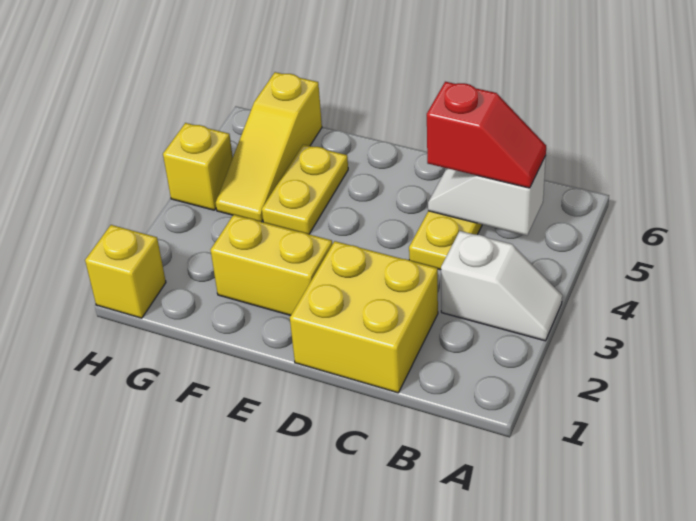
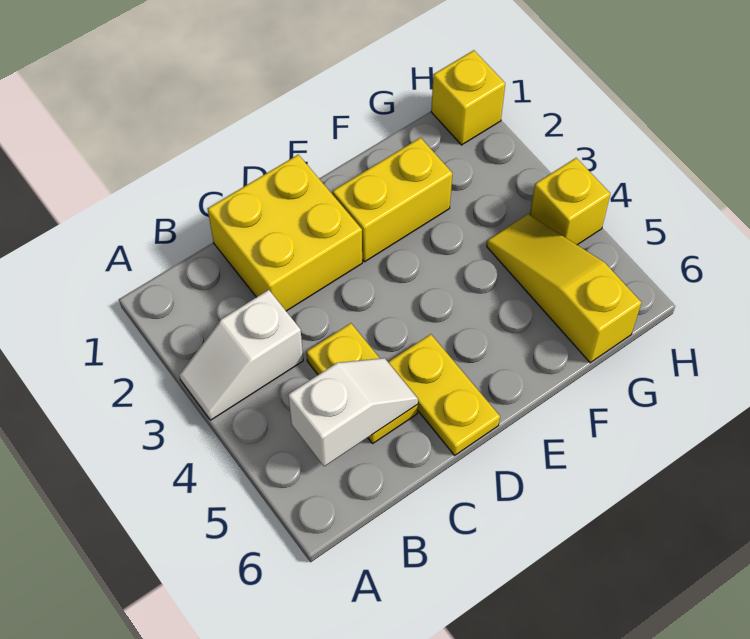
red 1x2 slope [427,82,546,188] -> none
yellow 1x2 plate [262,144,348,234] -> yellow 1x2 plate moved to [388,334,500,455]

